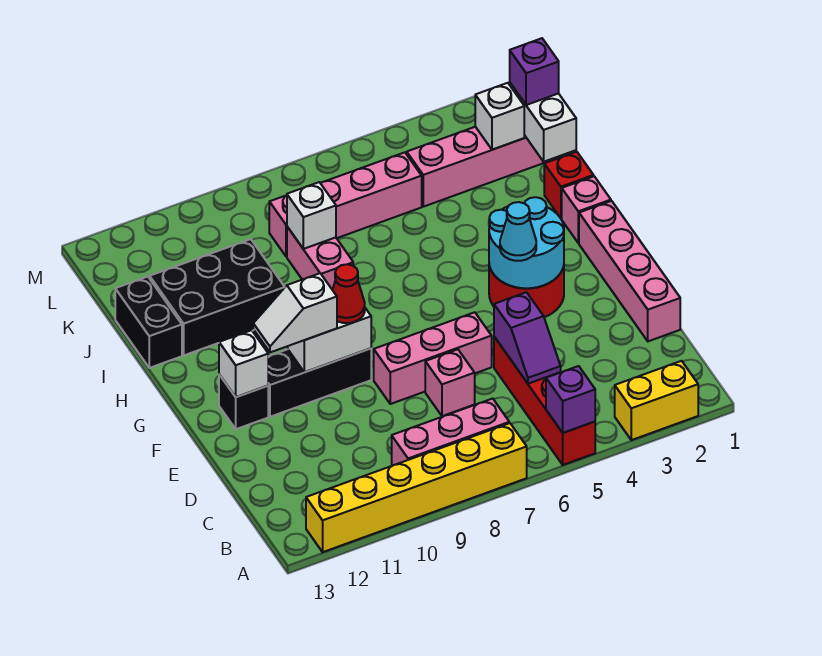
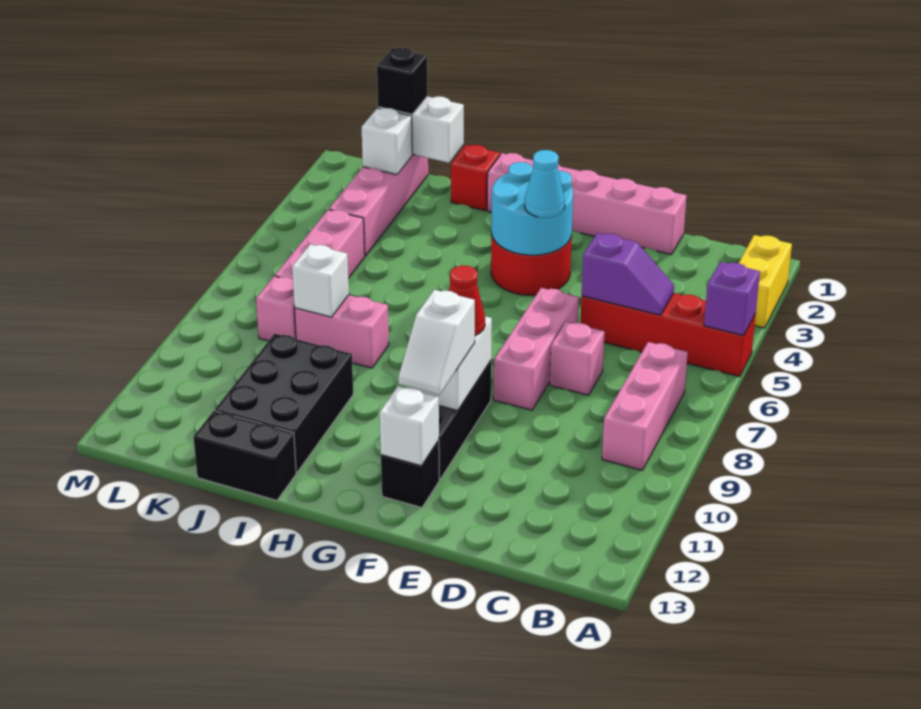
yellow 1x6 brick [306,423,527,552] -> none
purple 1x1 brick [510,38,559,105] -> black 1x1 brick [377,47,427,114]

